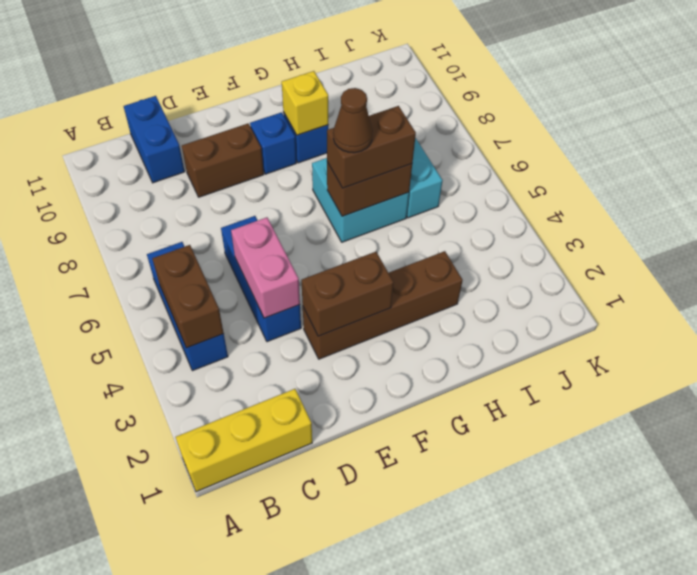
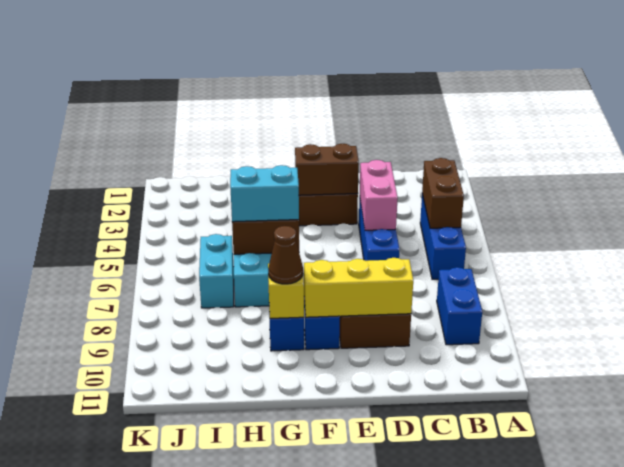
yellow 1x3 brick [176,389,312,492] -> yellow 1x3 brick moved to [304,258,413,317]
blue 1x2 brick [124,96,185,183] -> blue 1x2 brick moved to [437,267,482,345]
brown 1x2 brick [327,106,416,188] -> cyan 1x2 brick [230,165,299,222]
brown 1x1 cone [333,88,373,153] -> brown 1x1 cone moved to [268,226,303,284]

